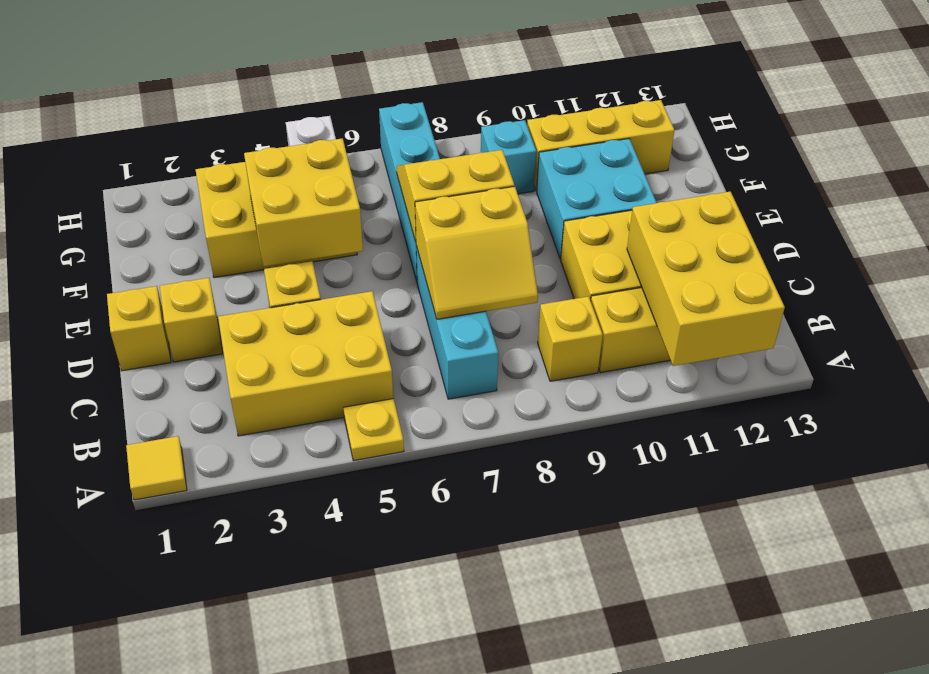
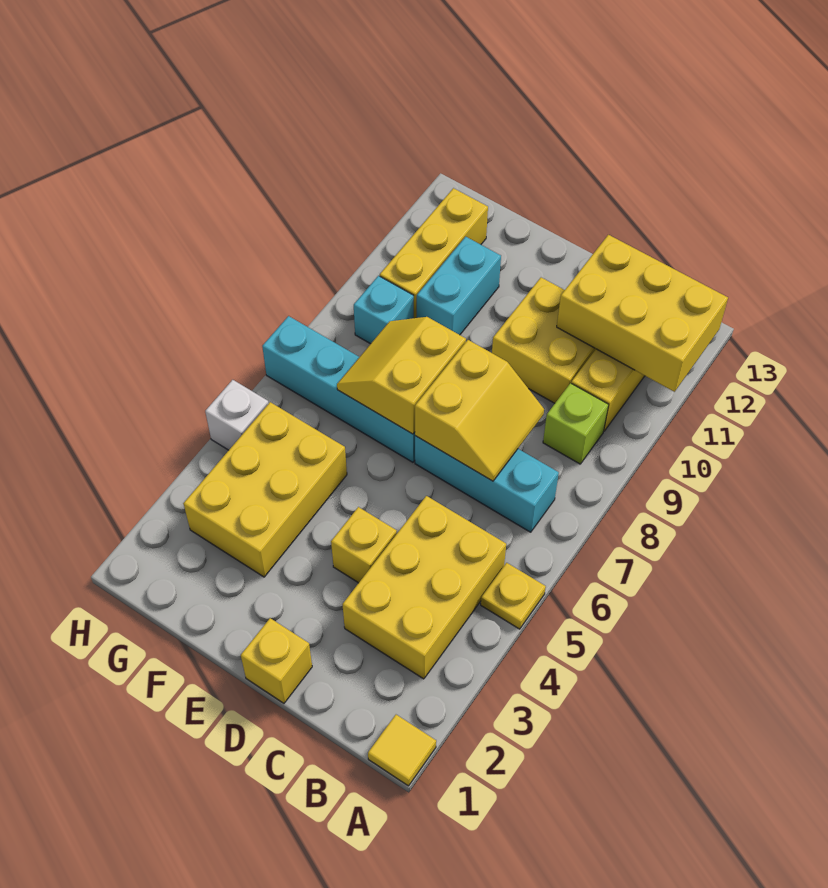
yellow 1x1 brick [538,296,603,381] -> lime 1x1 brick [543,383,609,464]
yellow 1x1 brick [160,278,223,362] -> none
yellow 2x2 brick [244,138,363,267] -> none
cyan 2x2 brick [537,139,657,259] -> cyan 1x2 brick [417,237,501,335]

